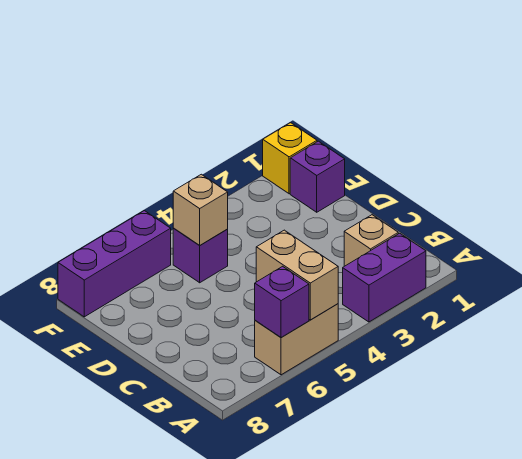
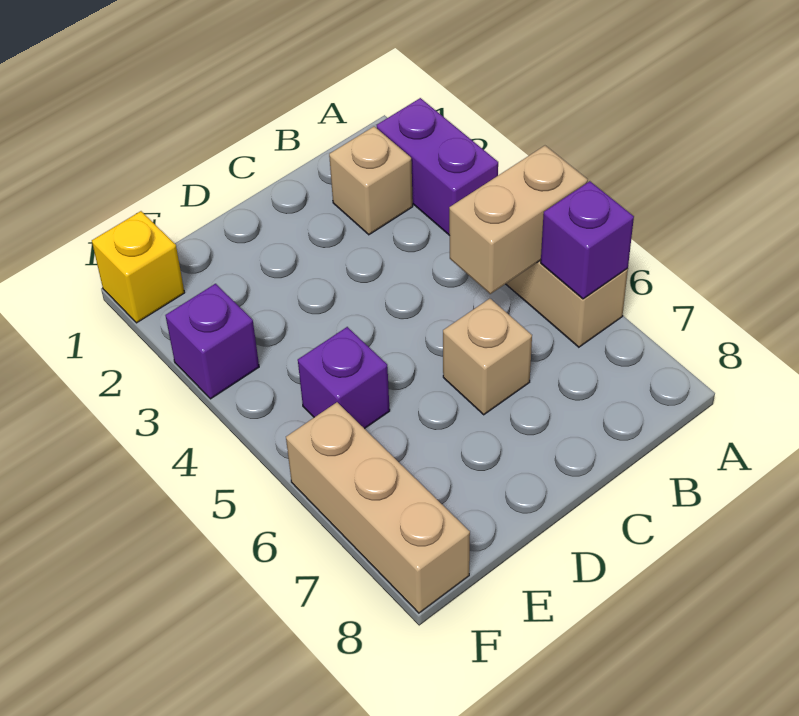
purple 1x1 brick [290,141,345,212] -> purple 1x1 brick moved to [165,284,259,399]
tan 1x1 brick [173,174,228,245] -> tan 1x1 brick moved to [443,299,532,415]
purple 1x3 brick [58,211,171,317] -> tan 1x3 brick [286,402,470,613]

